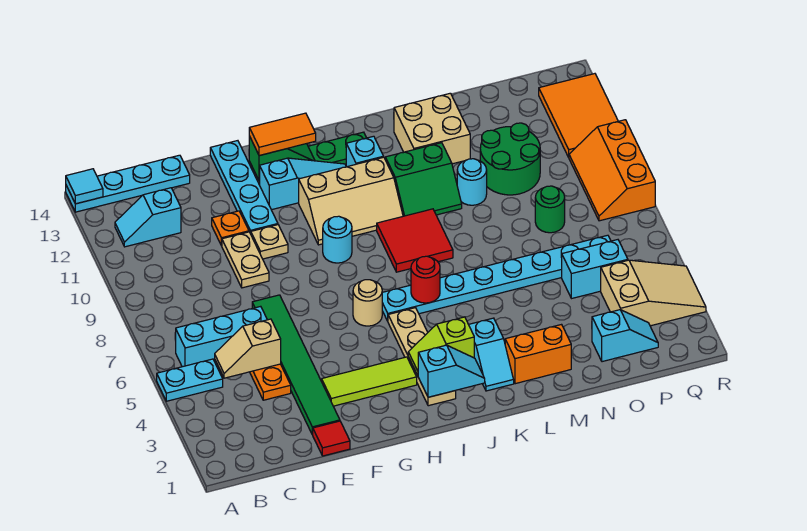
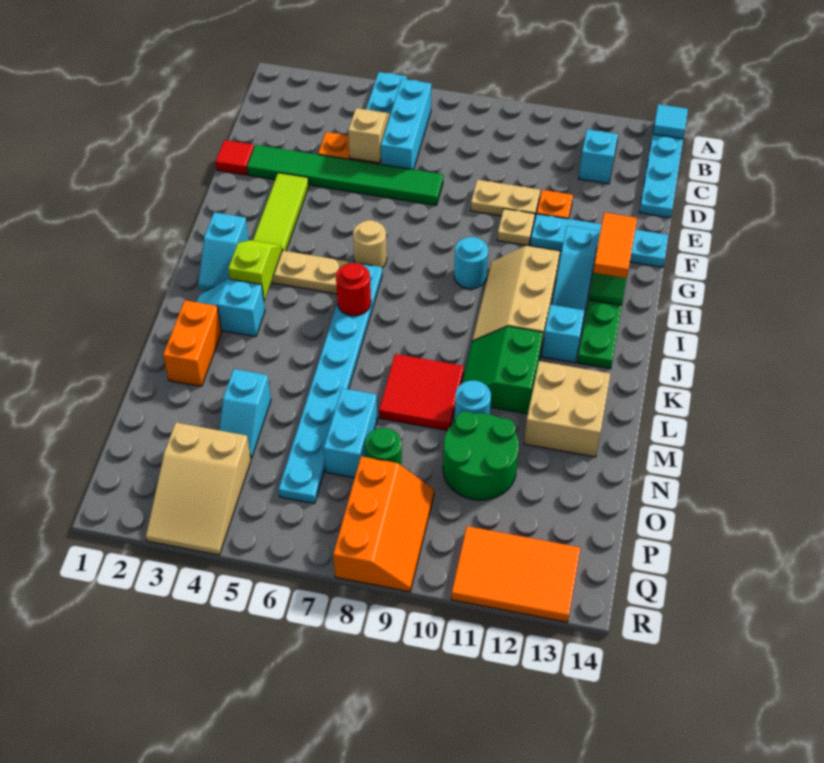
red 2x2 tile [377,209,453,272] -> red 2x2 tile moved to [379,354,464,430]
cyan 1x2 slope [592,310,658,362] -> cyan 1x2 slope moved to [219,369,271,458]
cyan 1x2 brick [562,240,628,299] -> cyan 1x2 brick moved to [324,388,377,478]
orange 2x3 slope [569,120,655,221] -> orange 2x3 slope turned to [333,456,434,592]

